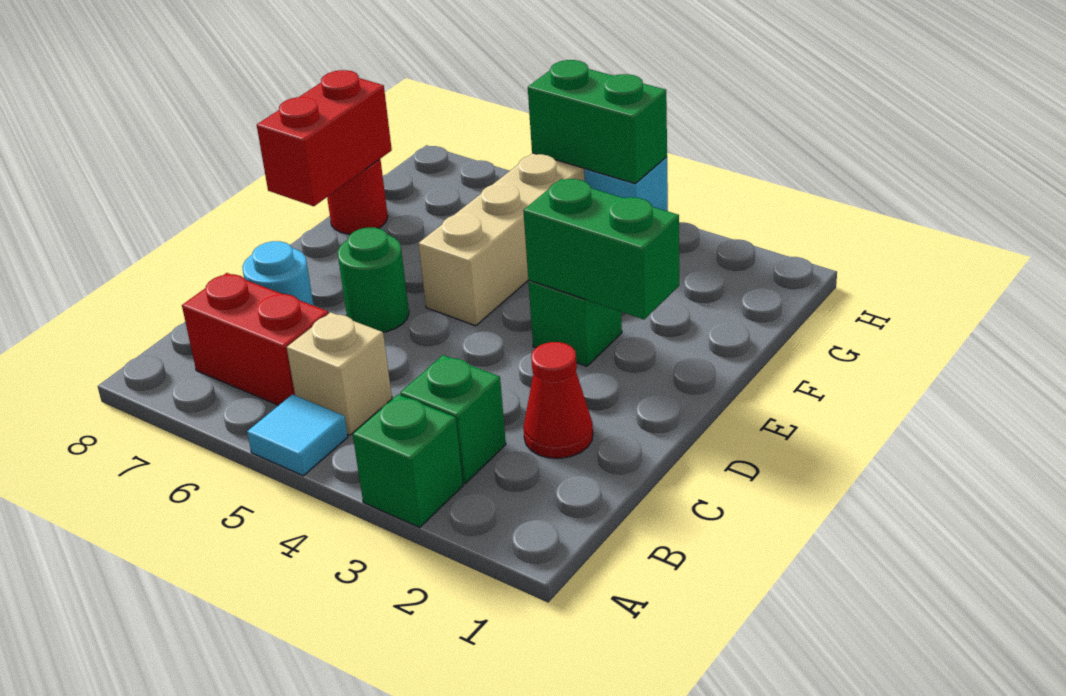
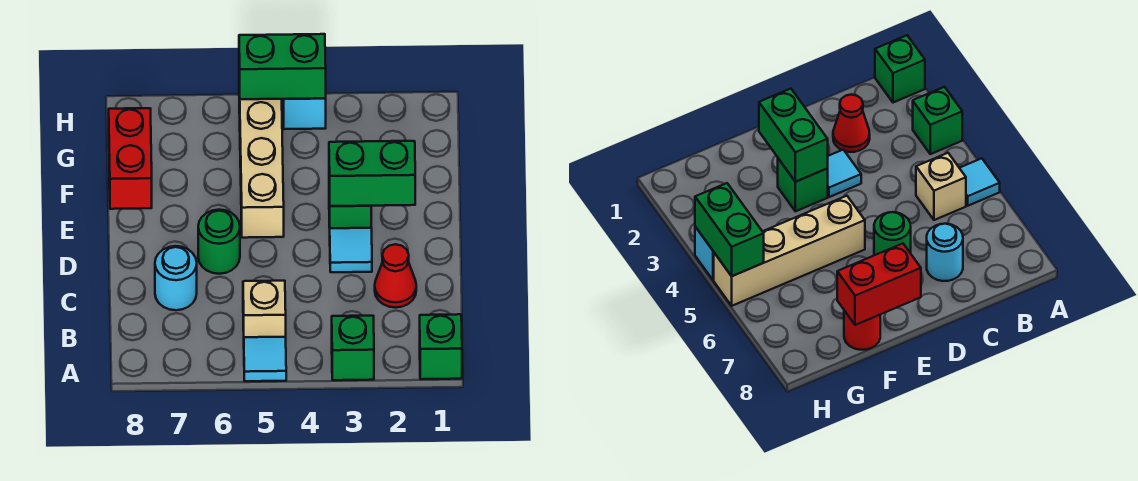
green 1x1 brick [400,355,506,484] -> green 1x1 brick moved to [420,314,462,379]
red 1x2 brick [182,273,328,405] -> none
none -> cyan 1x1 tile [330,228,372,272]

